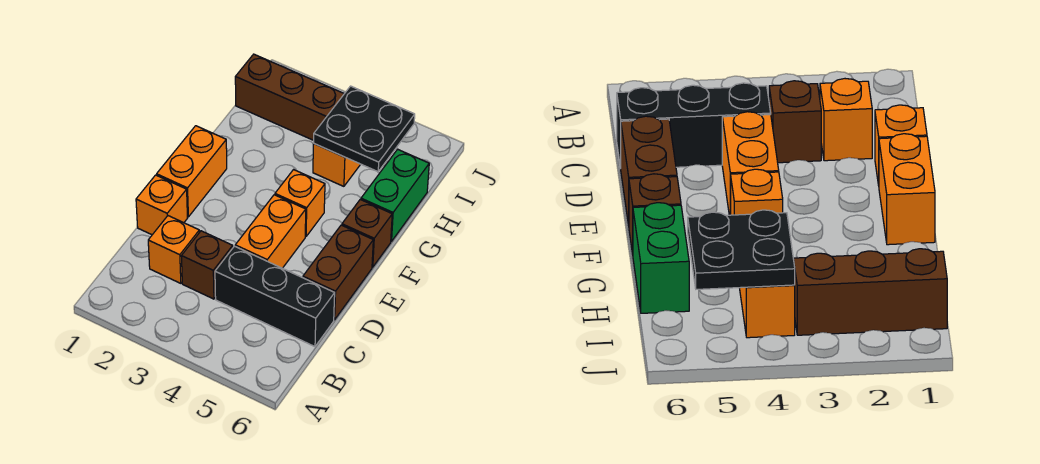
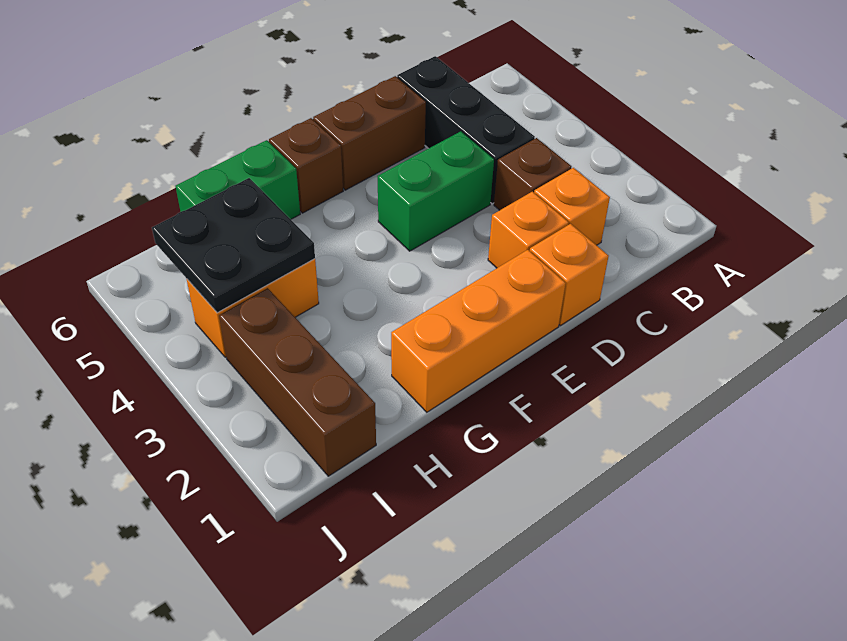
orange 1x2 brick [235,195,306,268] -> green 1x2 brick [378,131,494,251]
orange 1x2 brick [157,126,227,217] -> orange 1x3 brick [391,250,566,412]
orange 1x1 brick [275,170,325,237] -> orange 1x1 brick moved to [488,191,569,268]

